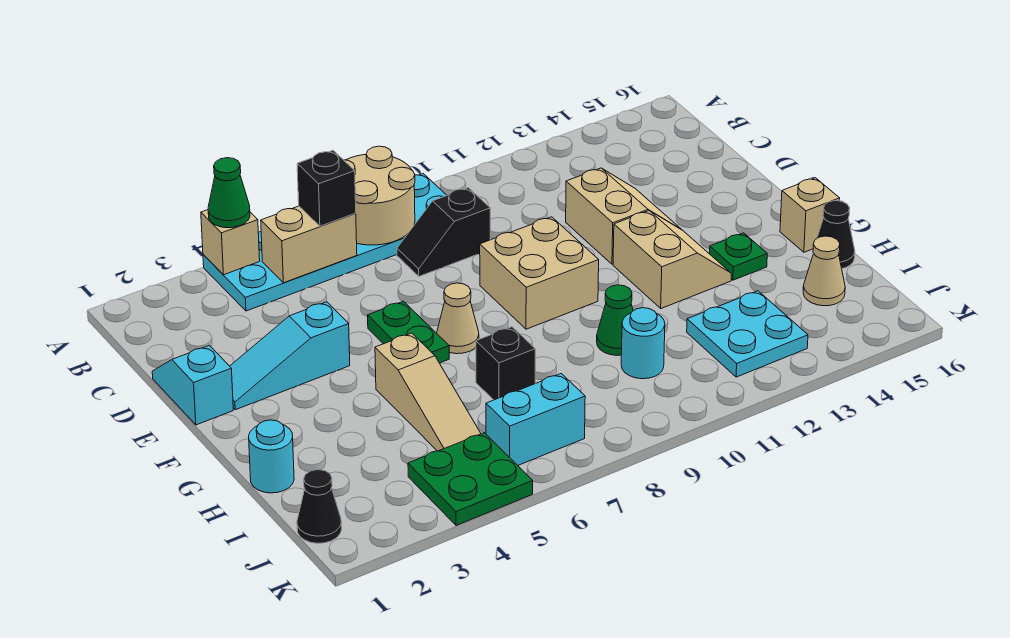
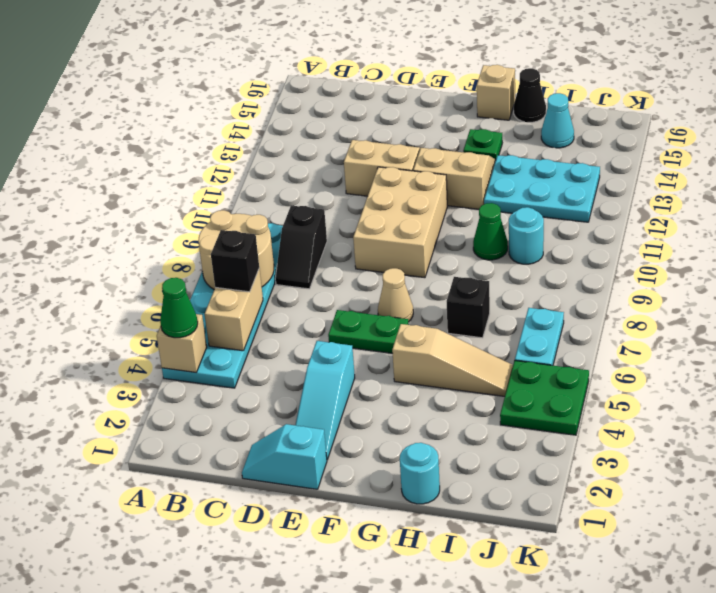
tan 2x2 brick [480,217,599,329] -> tan 2x3 brick [353,167,447,278]
cyan 2x2 plate [687,291,808,377] -> cyan 2x3 plate [484,155,600,222]
tan 1x1 cone [803,236,845,306] -> cyan 1x1 cone [541,93,574,148]
black 1x1 cone [297,470,342,543] -> none
cyan 1x2 brick [486,374,585,465] -> cyan 1x2 plate [515,308,564,365]

